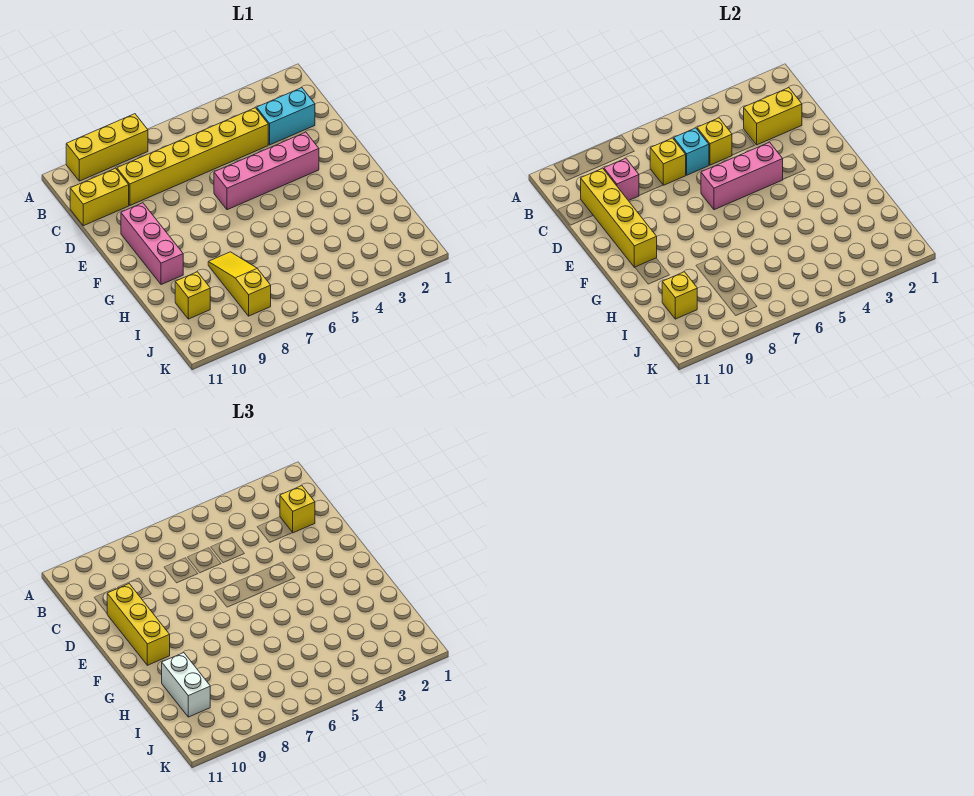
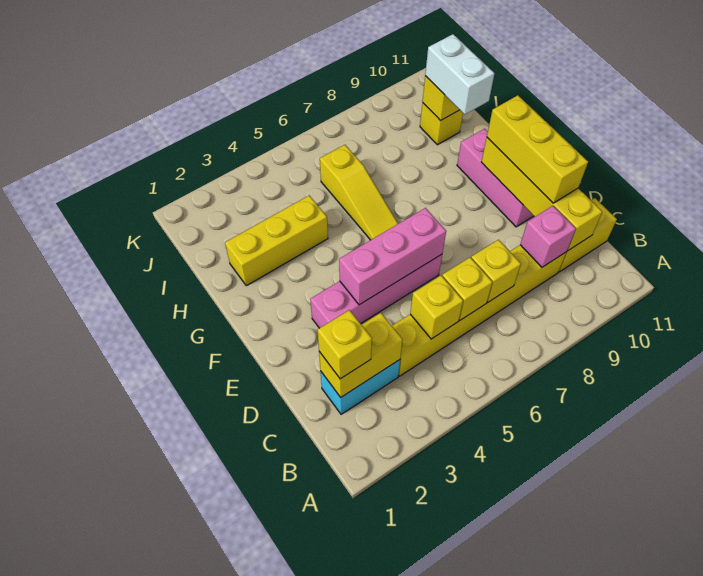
yellow 1x3 brick [66,114,148,181] -> yellow 1x3 brick moved to [225,196,328,286]
cyan 1x1 brick [674,128,709,175] -> yellow 1x1 brick [442,257,492,320]
yellow 1x3 slope [208,252,271,316] -> yellow 1x3 slope moved to [320,145,398,240]

